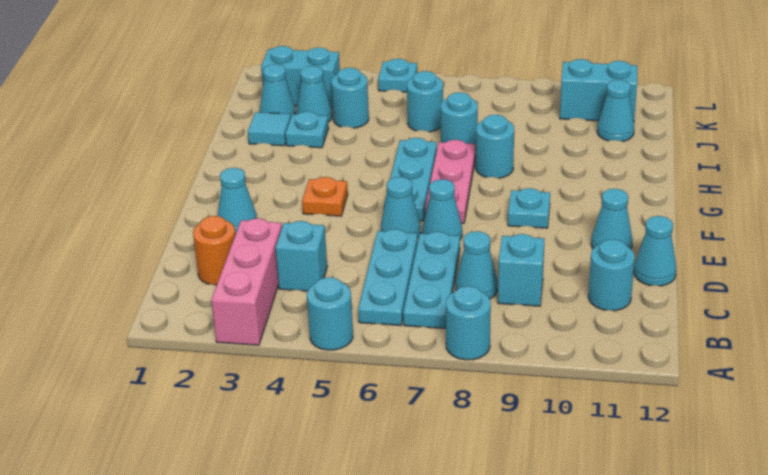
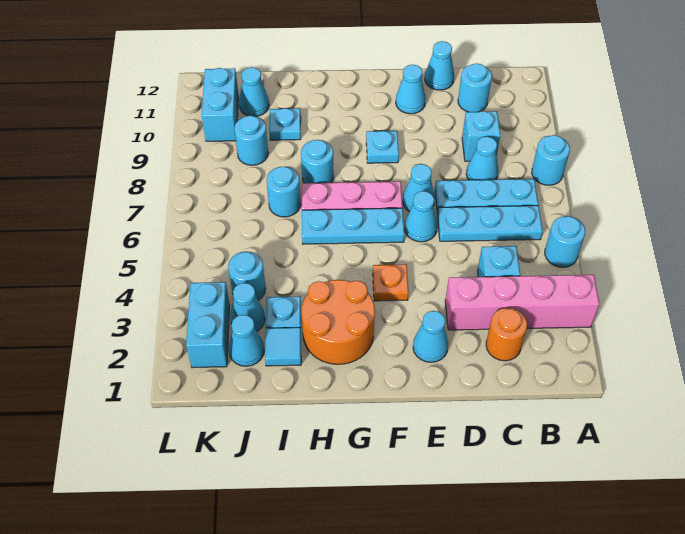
pink 1x3 brick [211,218,282,345] -> pink 1x4 brick [445,275,599,330]
none -> orange 2x2 round brick [301,280,375,364]
cyan 1x1 round brick [407,71,443,132] -> cyan 1x1 round brick moved to [234,116,268,165]
cyan 1x1 plate [378,59,417,92] -> cyan 1x1 plate moved to [269,108,301,140]

